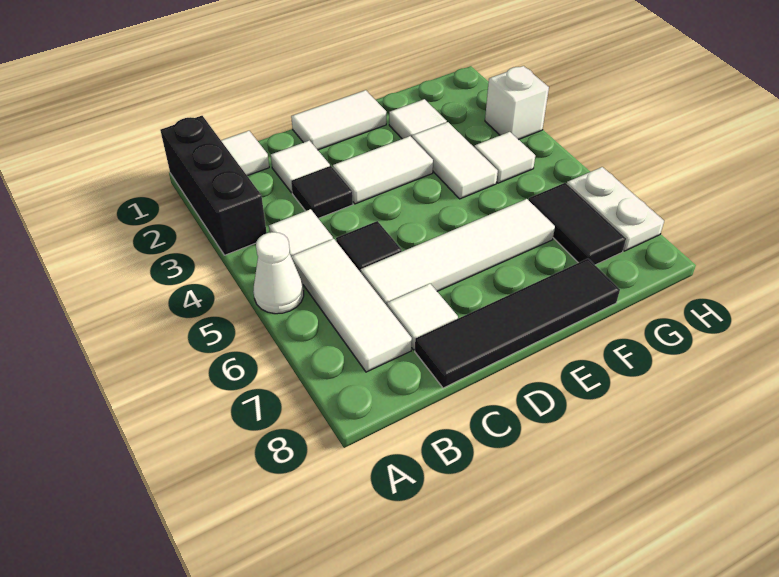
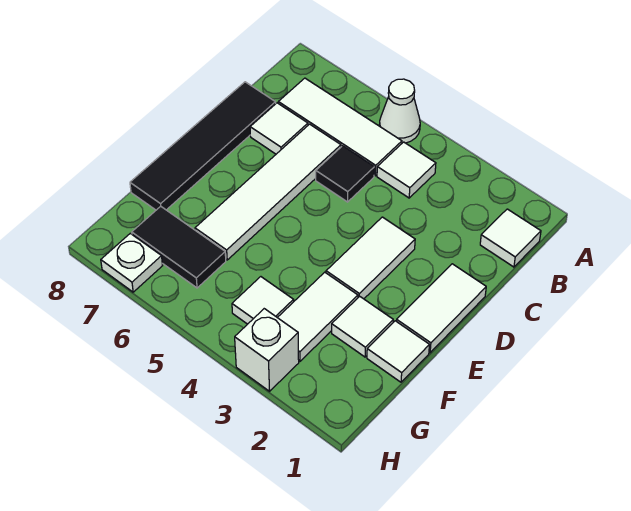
black 1x3 brick [160,116,267,255] -> none
white 1x1 tile [271,141,330,193] -> white 1x1 tile moved to [367,321,429,382]
black 1x1 tile [291,166,353,218] -> none
white 1x2 tile [412,122,498,199] -> white 1x2 tile turned to [277,272,358,361]
white 1x2 plate [567,167,664,251] -> white 1x1 plate [101,233,163,292]

